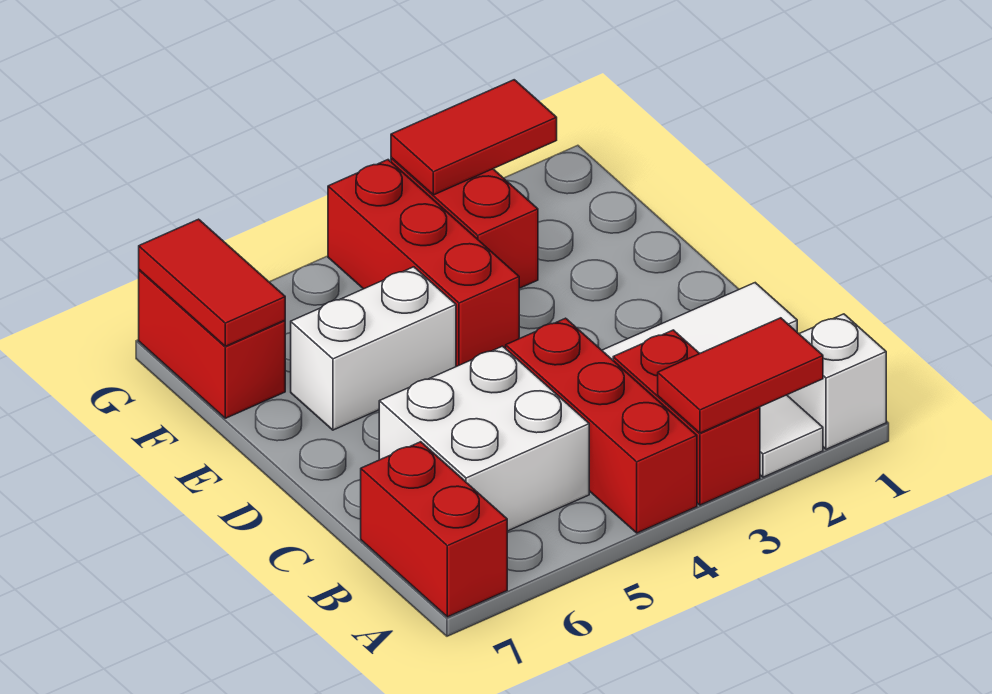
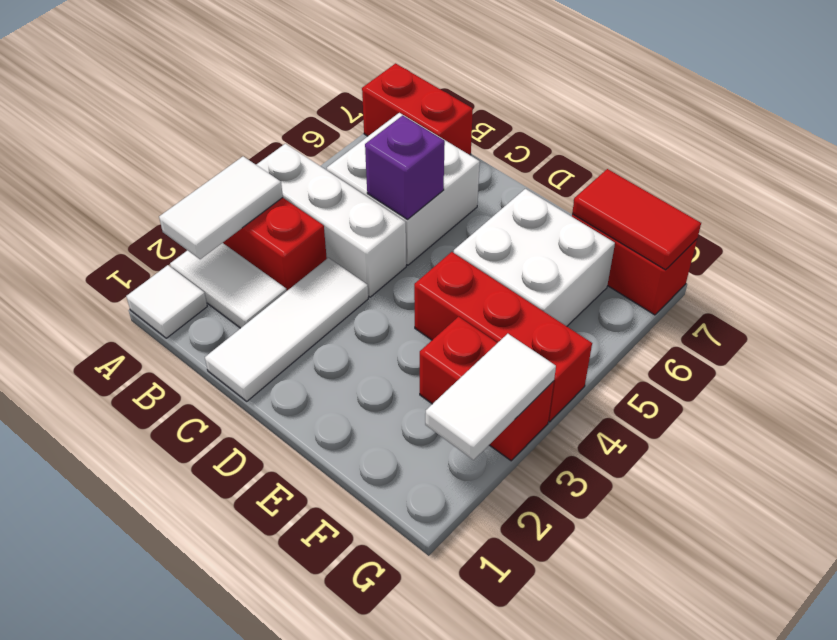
white 1x1 brick [787,314,886,449] -> white 1x1 tile [126,265,207,338]
red 1x2 tile [658,318,823,433] -> white 1x2 tile [159,156,283,259]
red 1x3 brick [506,318,697,533] -> white 1x3 brick [256,144,406,297]
none -> purple 1x1 brick [365,116,445,219]
white 1x2 brick [291,267,456,430] -> white 2x2 brick [454,189,615,326]
red 1x2 tile [391,80,557,195] -> white 1x2 tile [425,334,556,460]

